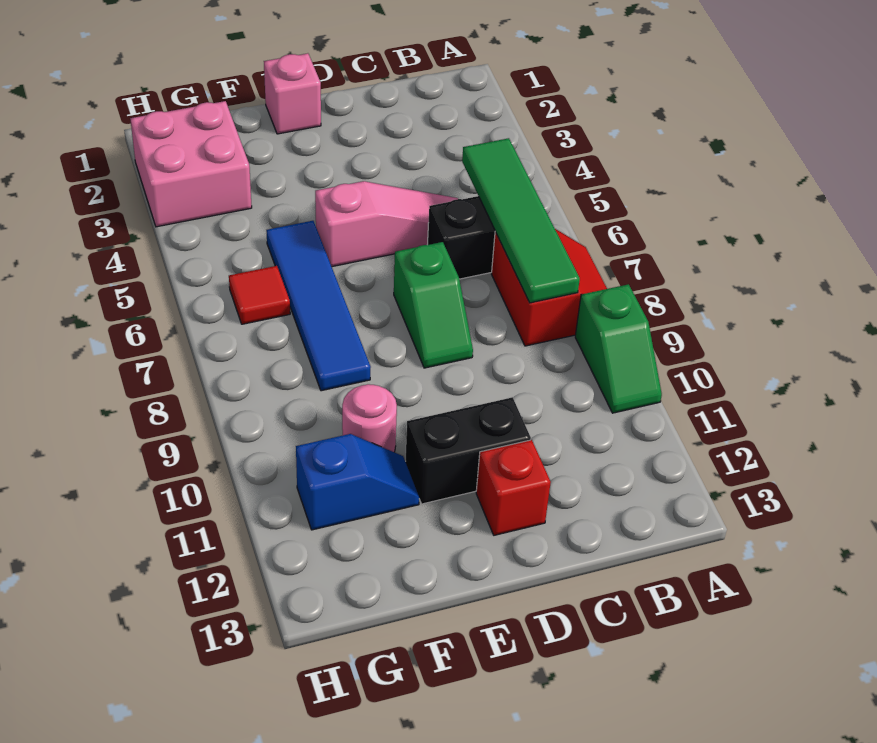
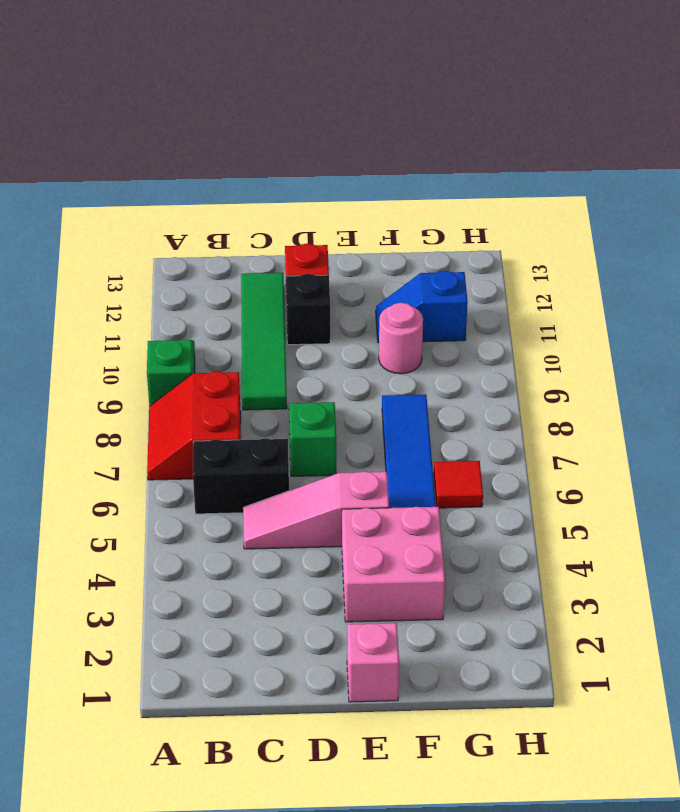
green 1x4 tile [462,138,580,303] -> green 1x4 tile moved to [241,273,287,410]
black 1x2 brick [405,397,531,504] -> black 1x1 brick [286,274,330,345]
pink 2x2 brick [130,101,252,227] -> pink 2x2 brick moved to [342,506,445,622]

